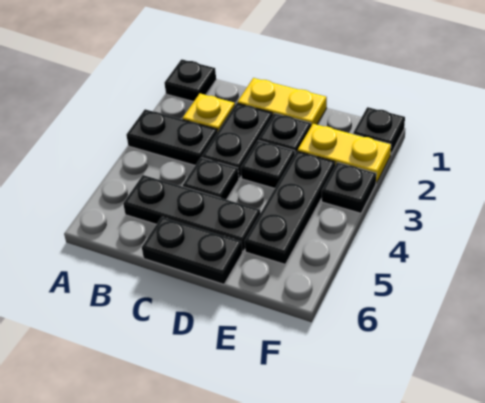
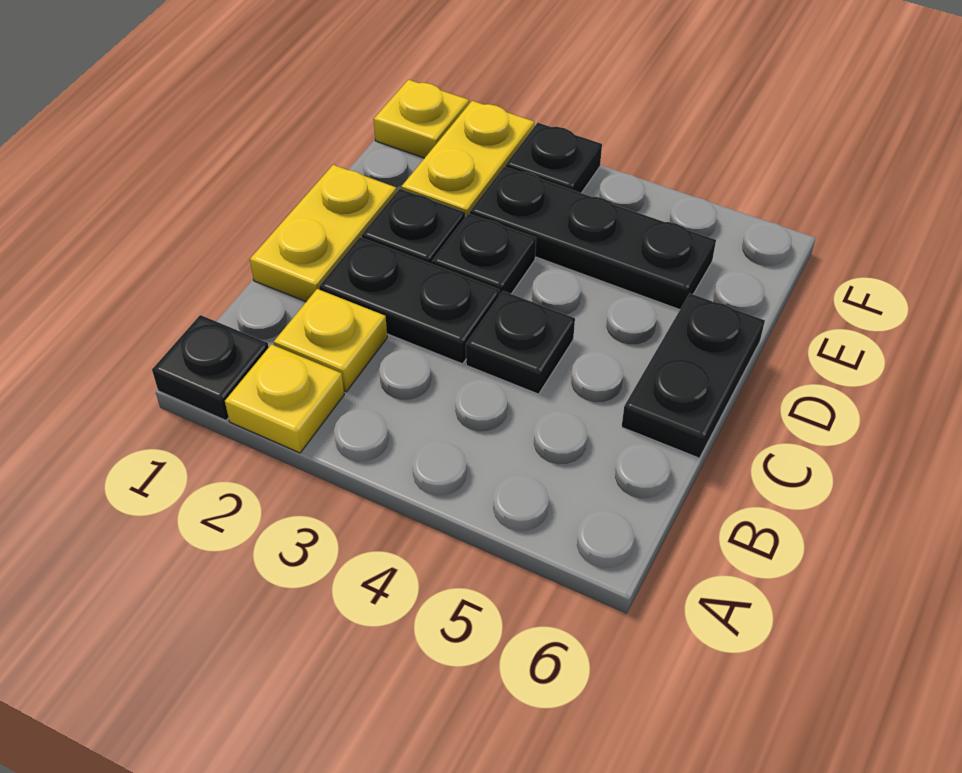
none -> yellow 1x1 plate [225,344,344,453]
black 1x2 plate [126,109,217,165] -> none
black 1x3 plate [123,175,260,251] -> none
black 1x1 plate [353,107,405,155] -> yellow 1x1 plate [374,80,469,158]

